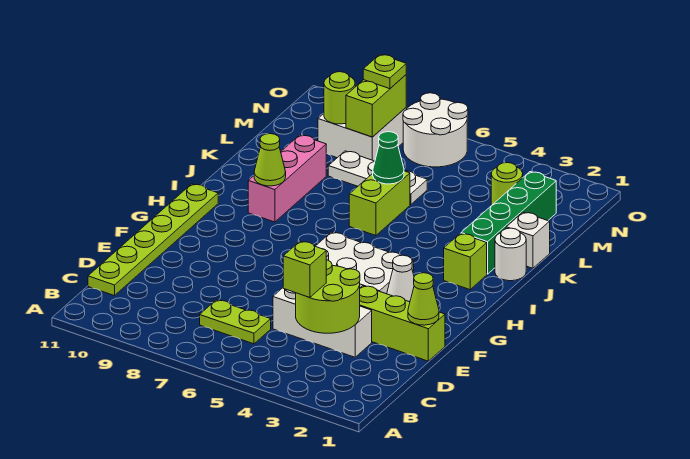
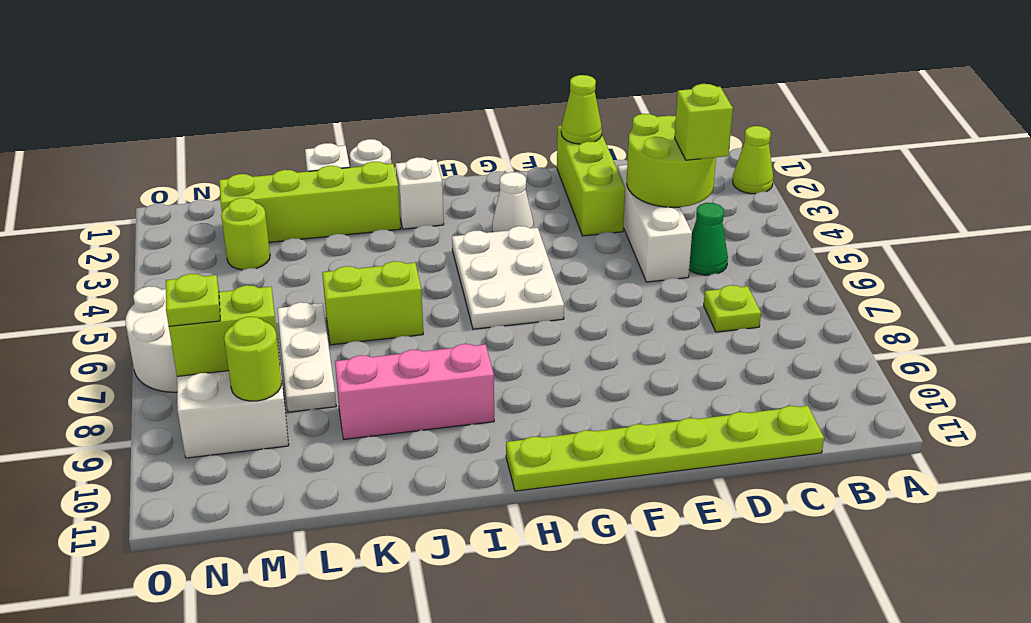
lime 1x2 plate [200,300,271,344] -> lime 1x1 plate [704,285,761,332]
lime 1x1 brick [444,233,487,290] -> white 1x1 brick [395,157,444,229]
lime 1x1 cone [254,134,286,186] -> lime 1x1 cone moved to [733,126,773,194]
green 1x4 brick [461,172,556,274] -> lime 1x4 brick [219,162,401,242]
green 1x1 cone [373,132,404,184] -> green 1x1 cone moved to [689,203,728,275]

